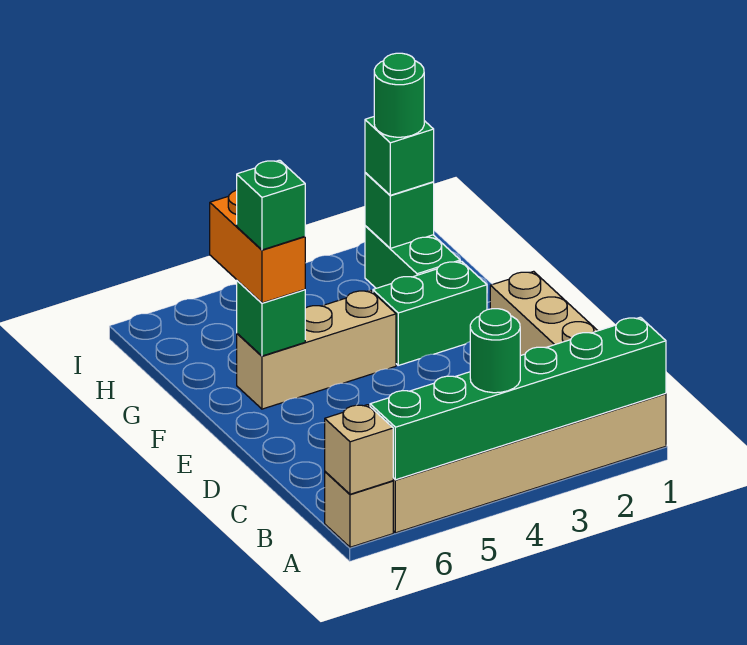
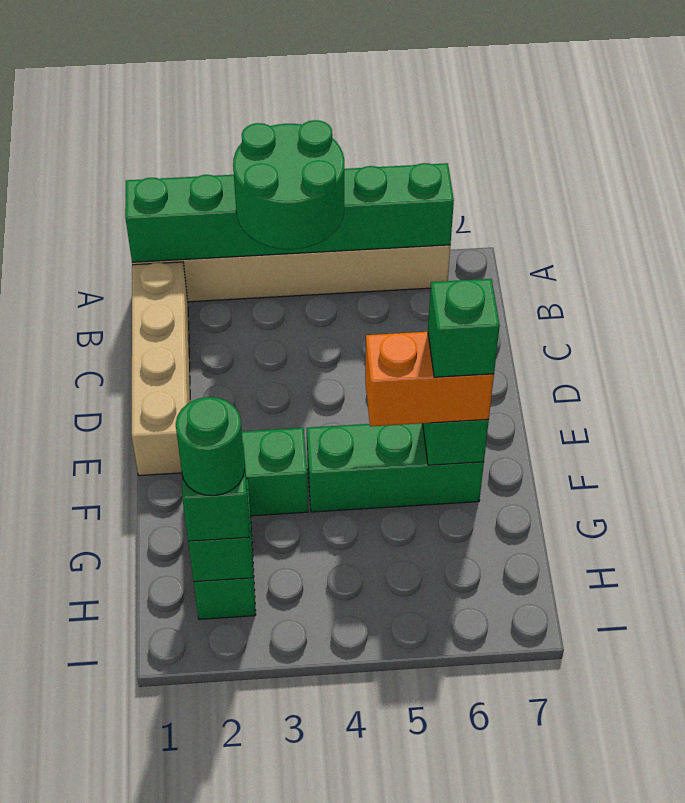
green 1x1 round brick [470,309,520,393] -> green 2x2 round brick [233,120,344,249]
tan 1x1 brick [325,472,393,547] -> none
tan 1x1 brick [325,405,393,494] -> none
tan 1x3 brick [237,290,396,409] -> green 1x3 brick [307,423,484,512]
orange 1x2 brick [210,190,305,303] -> orange 1x2 brick turned to [365,332,494,426]

